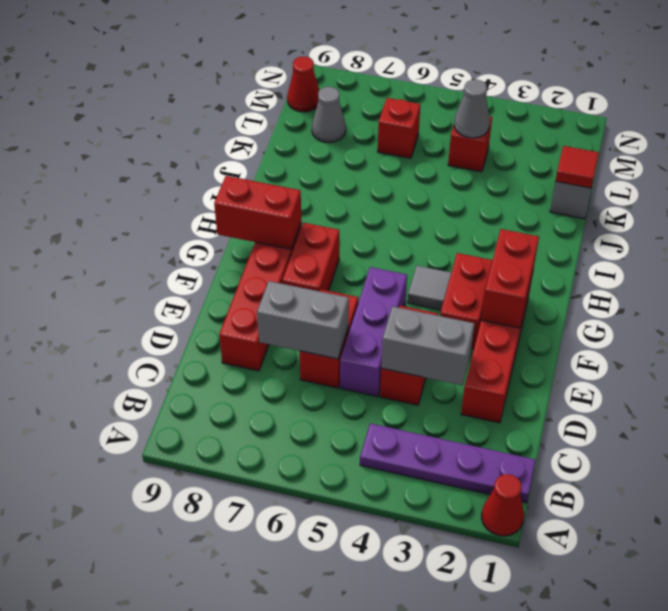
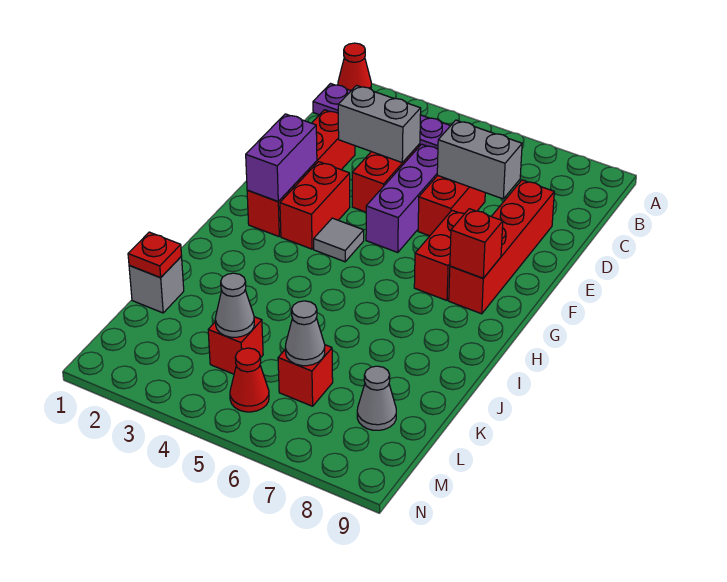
red 1x2 brick [481,229,539,328] -> purple 1x2 brick [246,114,317,201]
red 1x2 brick [214,176,301,249] -> red 1x1 brick [450,209,503,278]
red 1x1 tile [556,146,599,188] -> red 1x1 plate [128,232,182,277]
none -> grey 1x1 cone [285,301,325,366]
red 1x1 cone [287,57,319,112] -> red 1x1 cone moved to [230,348,269,412]

